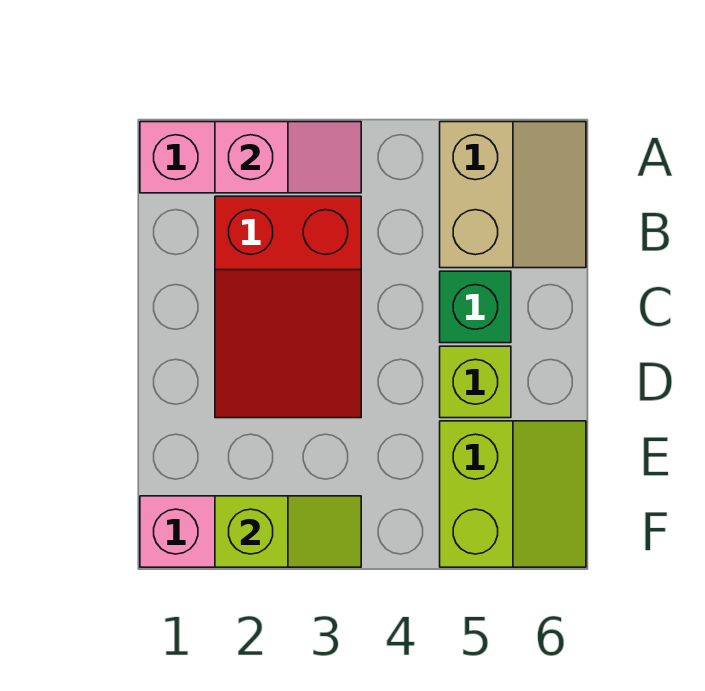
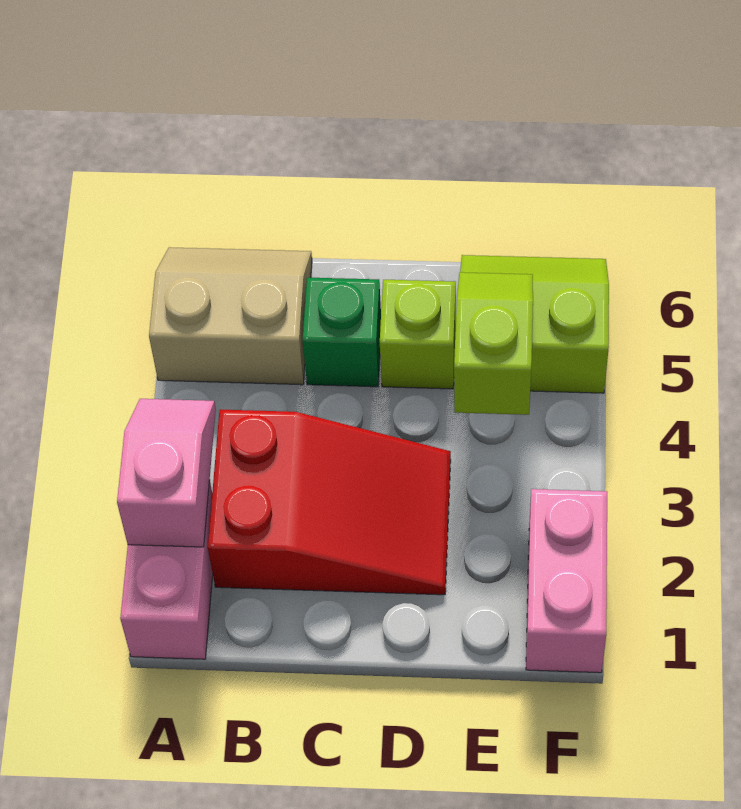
lime 1x2 slope [215,496,361,567] -> lime 1x2 slope moved to [454,272,533,415]

